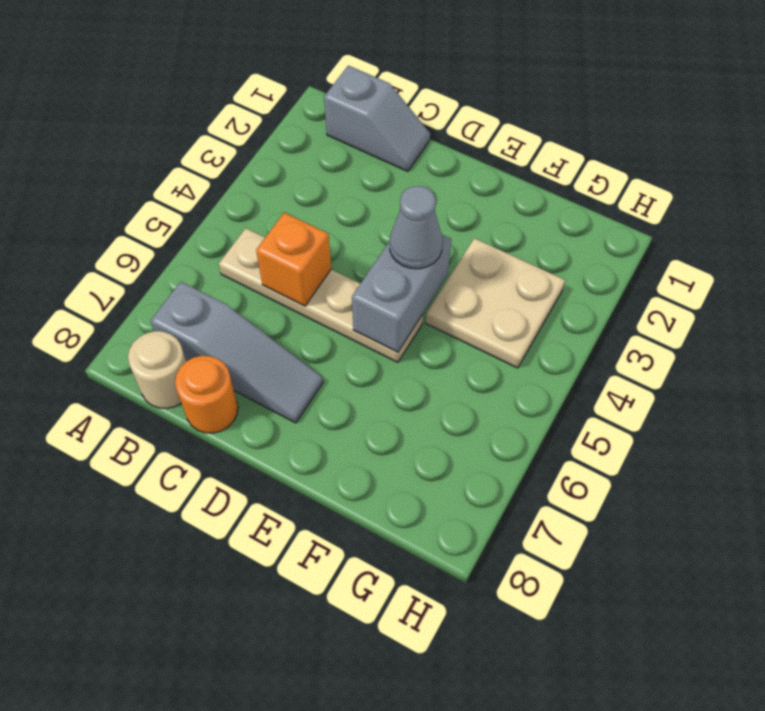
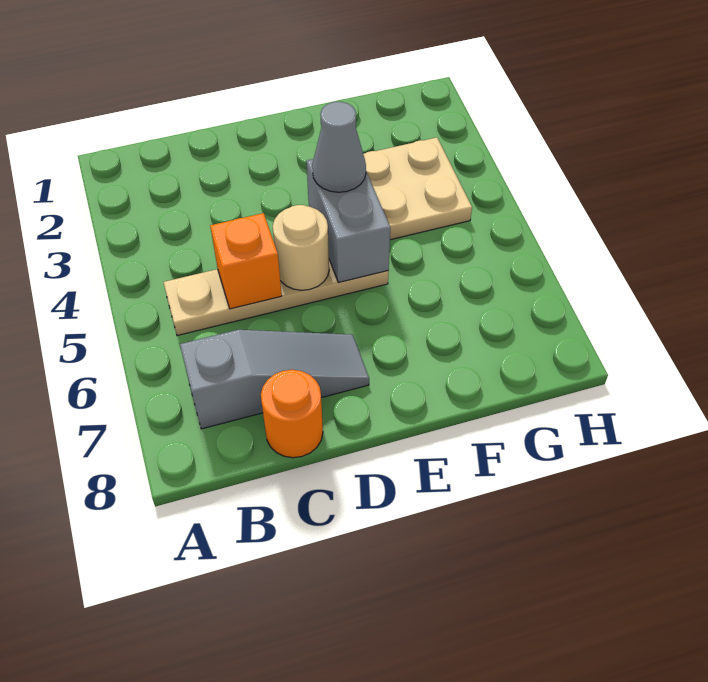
grey 1x2 slope [324,66,430,171] -> none
tan 1x1 round brick [128,331,186,408] -> tan 1x1 round brick moved to [273,205,329,290]

